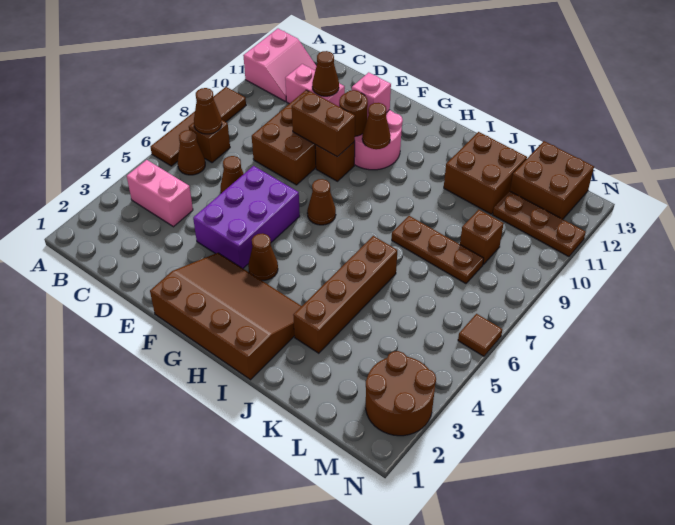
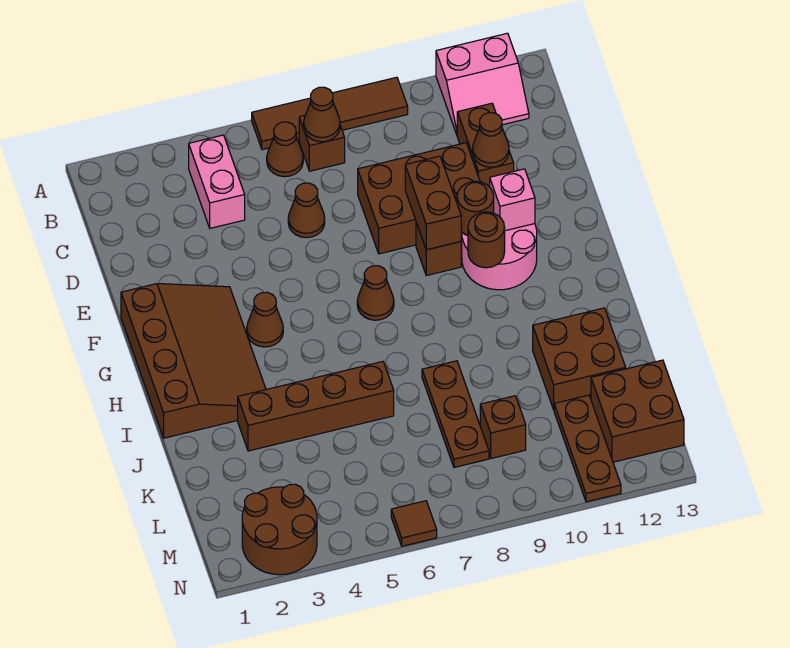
pink 1x2 brick [285,64,345,106] -> brown 1x2 brick [457,103,514,187]
purple 2x3 brick [193,166,300,268] -> none
brown 1x1 cone [362,103,391,149] -> brown 1x1 round brick [468,212,505,268]

